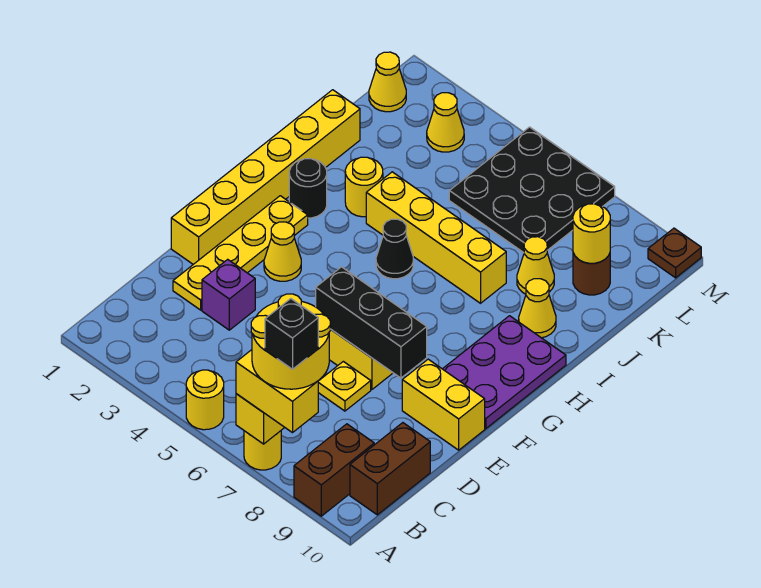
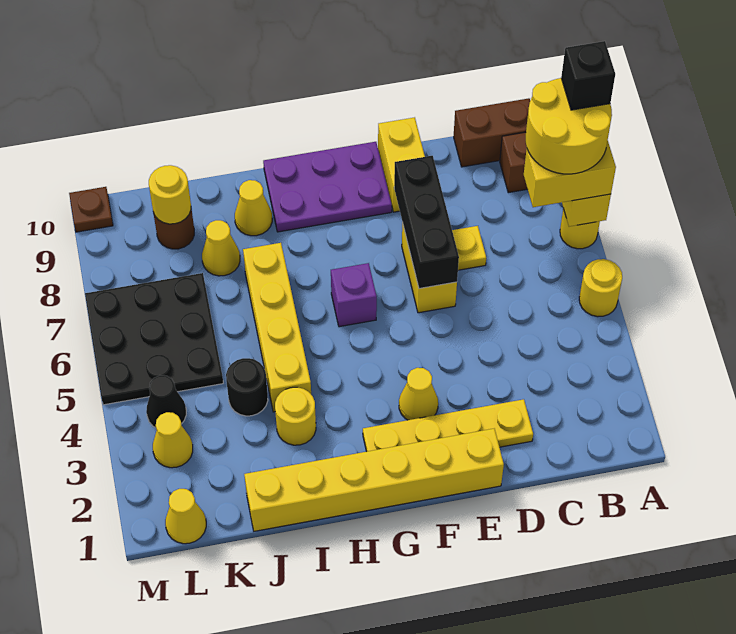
yellow 1x2 brick [236,350,318,433] -> yellow 1x2 brick turned to [524,141,616,207]
purple 1x1 brick [202,259,255,330] -> purple 1x1 brick moved to [331,263,377,327]
black 1x1 round brick [289,159,327,218] -> black 1x1 round brick moved to [226,358,268,416]
black 1x1 cone [376,219,413,279] -> black 1x1 cone moved to [146,375,186,428]

